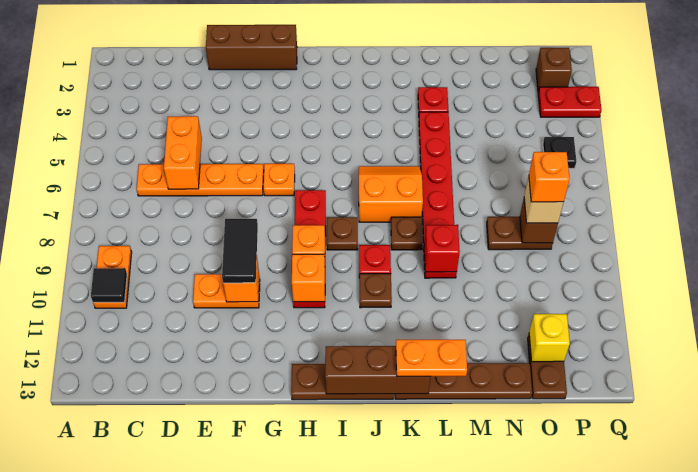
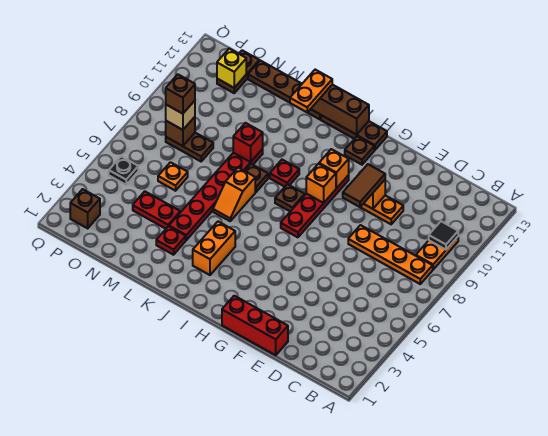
orange 1x4 plate [137,164,264,196] -> orange 1x4 plate moved to [348,225,433,284]
orange 1x2 brick [164,116,202,189] -> orange 1x2 brick moved to [193,222,235,275]
brown 1x3 brick [206,25,297,70] -> red 1x3 brick [222,296,288,355]
black 1x2 tile [222,219,258,283] -> brown 1x2 tile [343,164,385,207]
orange 1x1 plate [264,164,295,196] -> orange 1x1 plate moved to [158,162,188,191]
orange 2x2 slope [359,166,423,222] -> orange 1x2 slope [213,168,255,221]
brown 1x1 plate [360,274,392,308] -> brown 1x1 plate moved to [345,136,374,165]
orange 1x2 plate [396,340,467,377] -> orange 1x2 plate turned to [290,70,332,112]
orange 1x1 brick [529,152,570,202] -> brown 1x1 brick [166,75,195,114]
red 1x2 plate [538,87,602,117] -> red 1x2 plate moved to [133,191,180,229]

